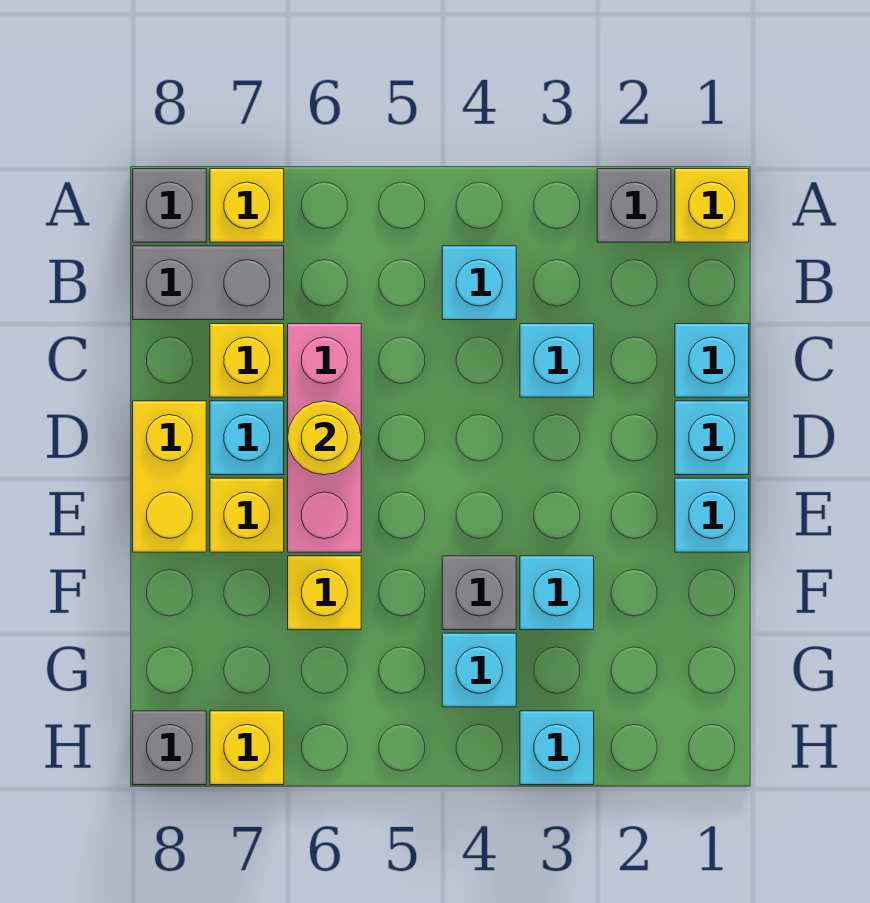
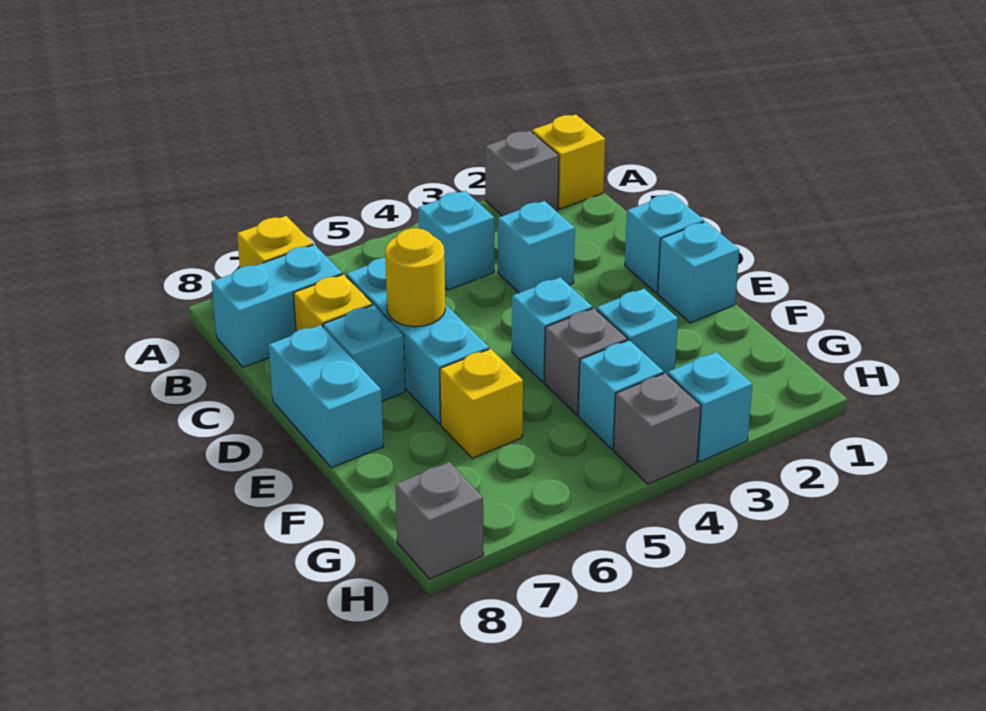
grey 1x1 brick [133,169,206,242] -> grey 1x1 brick moved to [613,373,701,484]
grey 1x2 brick [133,246,284,320] -> cyan 1x2 brick [212,245,342,367]
cyan 1x1 brick [675,324,749,397] -> cyan 1x1 brick moved to [512,277,592,382]
pink 1x3 brick [288,324,361,552] -> cyan 1x3 brick [346,258,489,424]
yellow 1x2 brick [133,401,206,552] -> cyan 1x2 brick [269,325,383,468]
yellow 1x1 brick [210,478,284,552] -> none
yellow 1x1 brick [210,711,284,785] -> none

